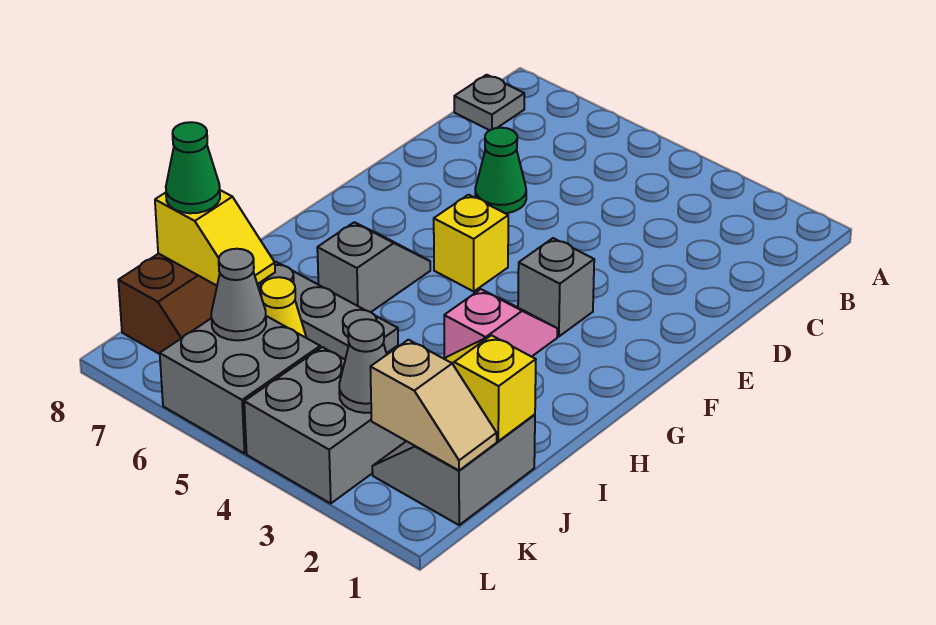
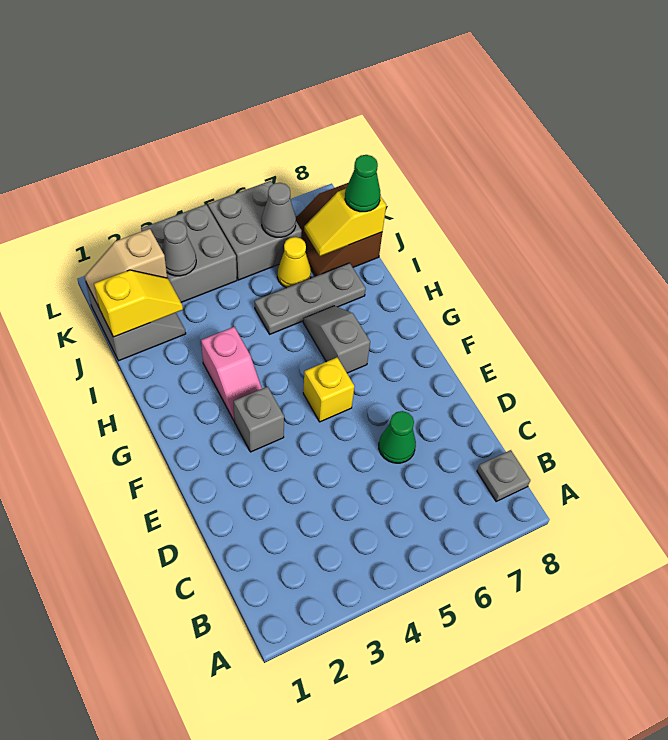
grey 1x2 slope [317,222,430,312] -> grey 1x2 slope turned to [303,306,370,373]

